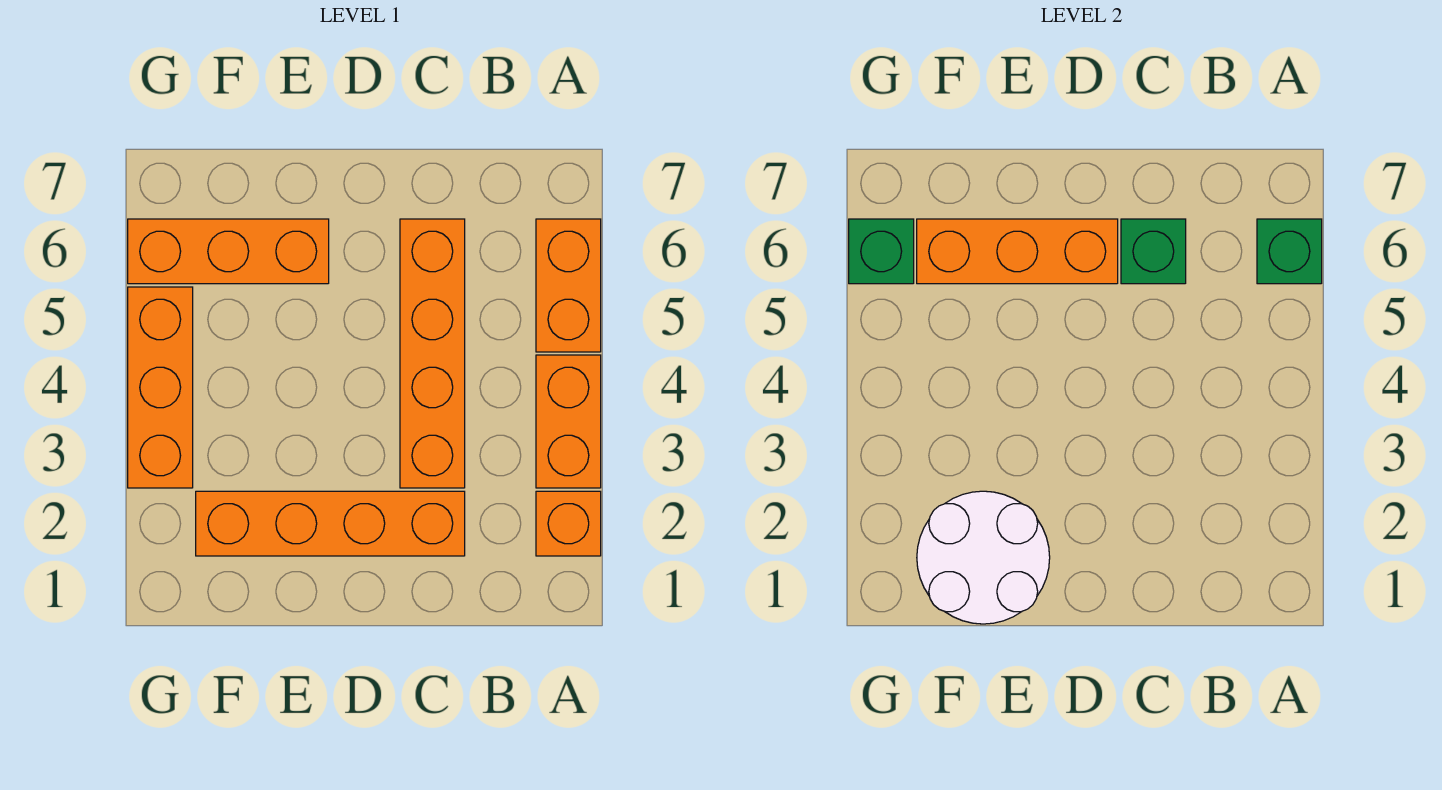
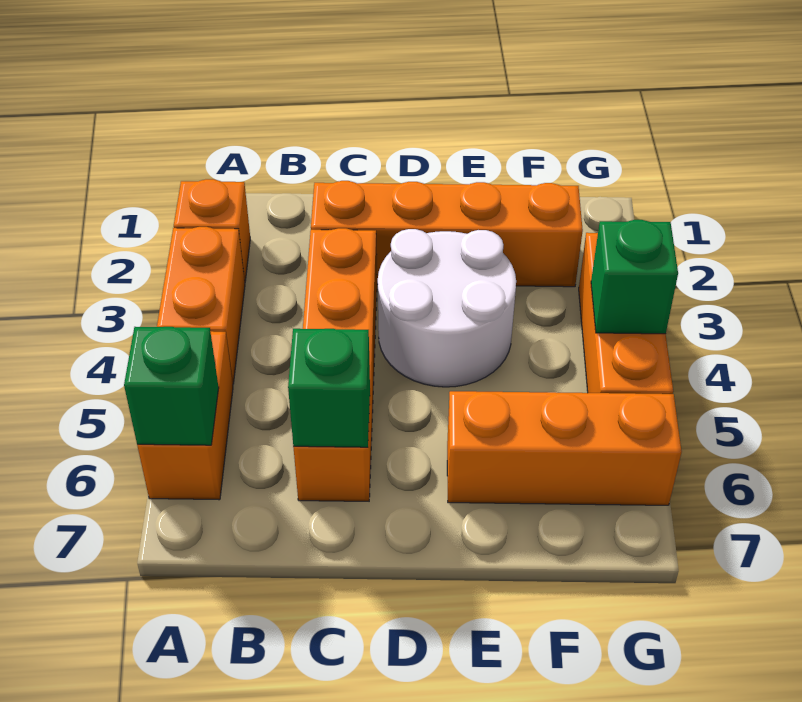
orange 1x3 brick [917,219,1118,284] -> none
white 2x2 round brick [917,491,1050,624] -> white 2x2 round brick moved to [378,229,516,387]
green 1x1 brick [849,219,914,284] -> green 1x1 brick moved to [591,220,678,334]

